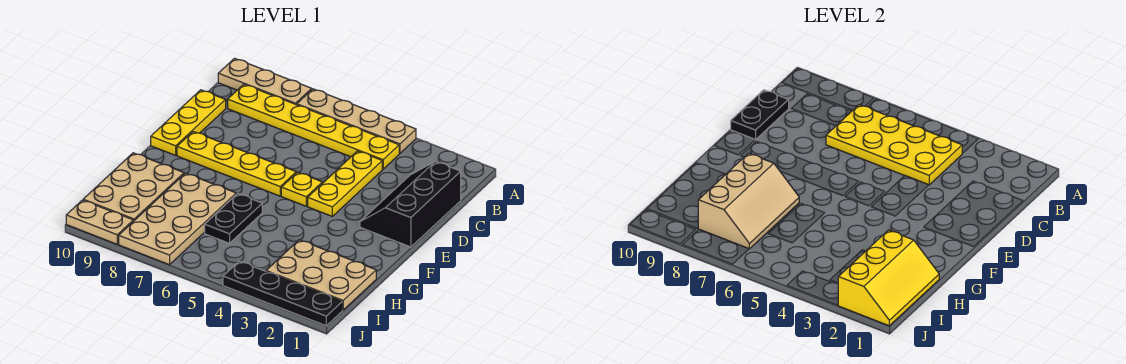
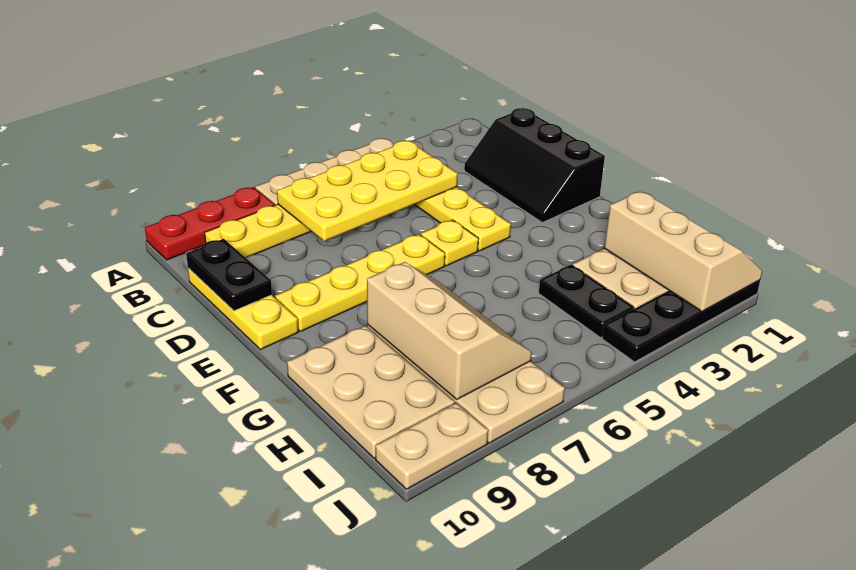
tan 1x3 plate [218,58,312,105] -> red 1x3 plate [145,187,275,260]
black 1x2 plate [205,194,262,243] -> black 1x2 plate moved to [539,265,634,338]
yellow 2x3 slope [838,230,939,326] -> tan 2x3 slope [604,191,762,312]

